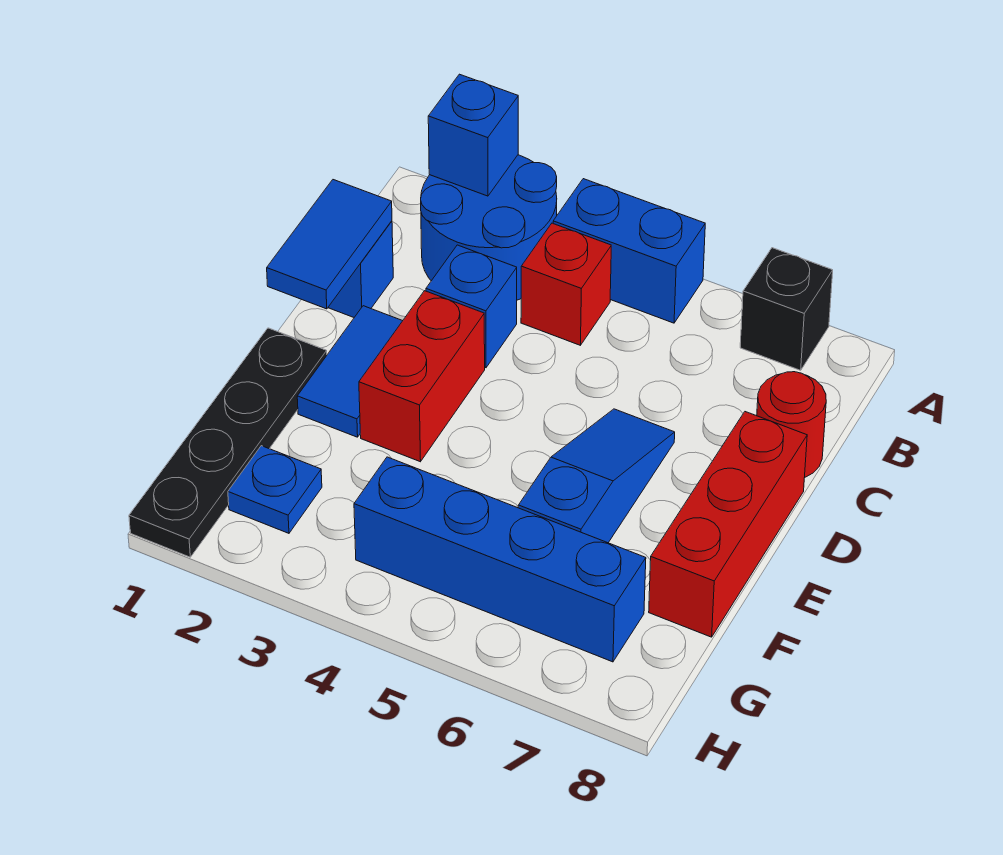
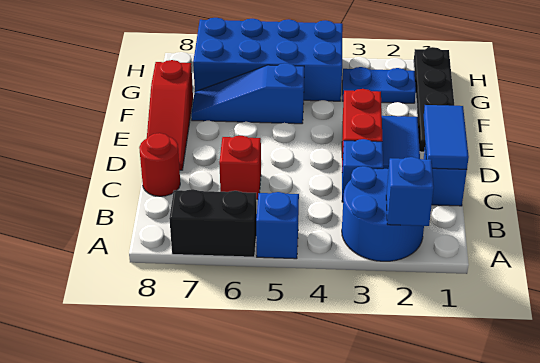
blue 1x2 brick [553,179,705,323] -> blue 1x1 brick [256,192,299,259]
black 1x1 brick [740,248,833,370] -> black 1x2 brick [169,189,257,257]
red 1x1 brick [521,223,611,345] -> red 1x1 brick moved to [219,136,261,199]
blue 1x3 slope [518,409,675,543] -> blue 1x3 slope turned to [191,63,304,124]
red 1x3 brick [649,412,807,637] -> red 1x3 slope [147,60,193,170]
blue 1x1 plate [228,446,322,533] -> blue 1x2 plate [342,67,416,103]
blue 1x4 brick [354,457,646,662] -> blue 2x4 brick [193,18,343,101]

